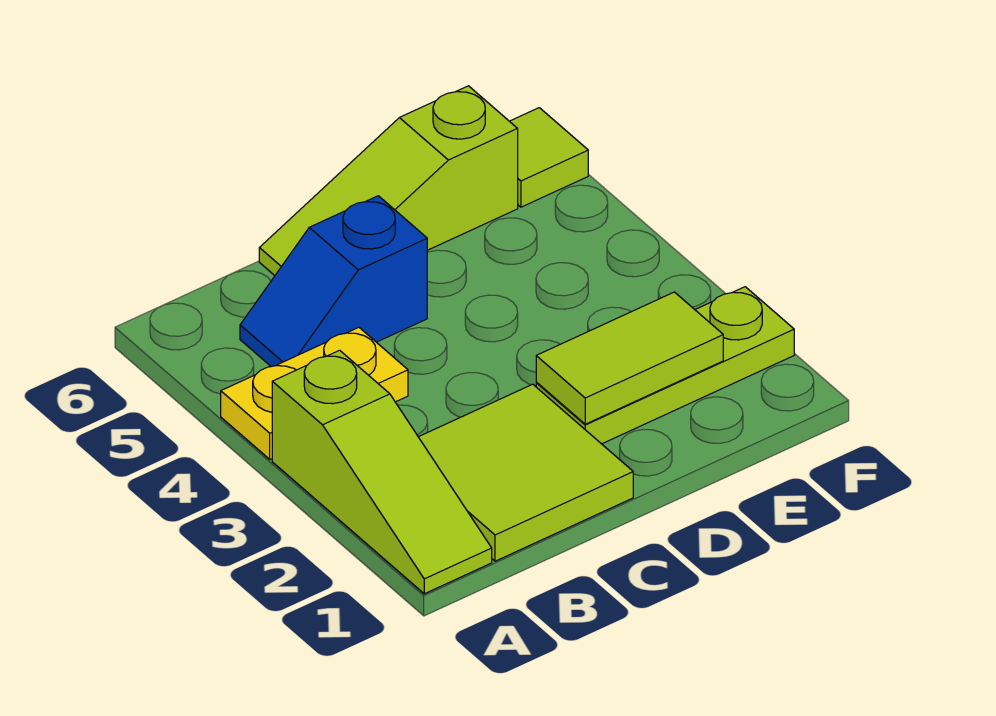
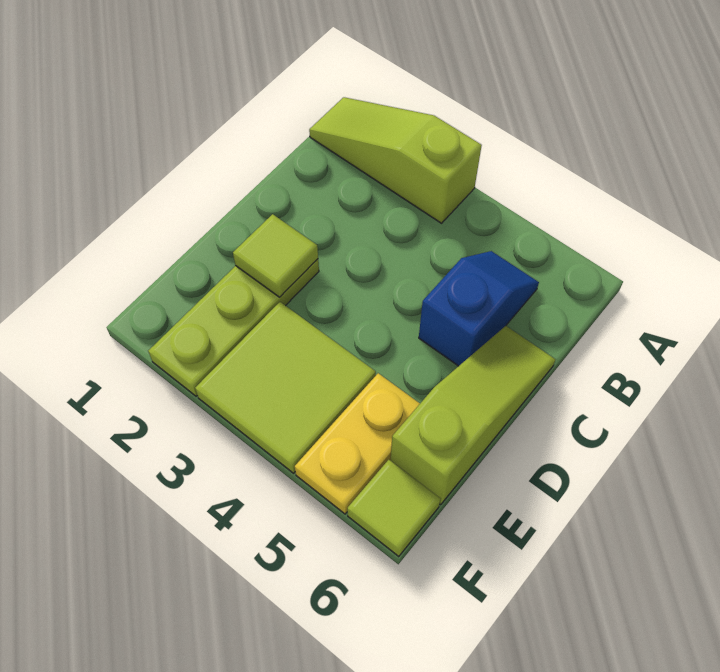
yellow 1x2 plate [221,327,408,459] -> yellow 1x2 plate moved to [295,373,420,514]
lime 2x2 tile [419,384,633,561] -> lime 2x2 tile moved to [195,302,376,473]
lime 1x2 tile [536,292,723,424] -> lime 1x1 tile [233,214,318,297]

